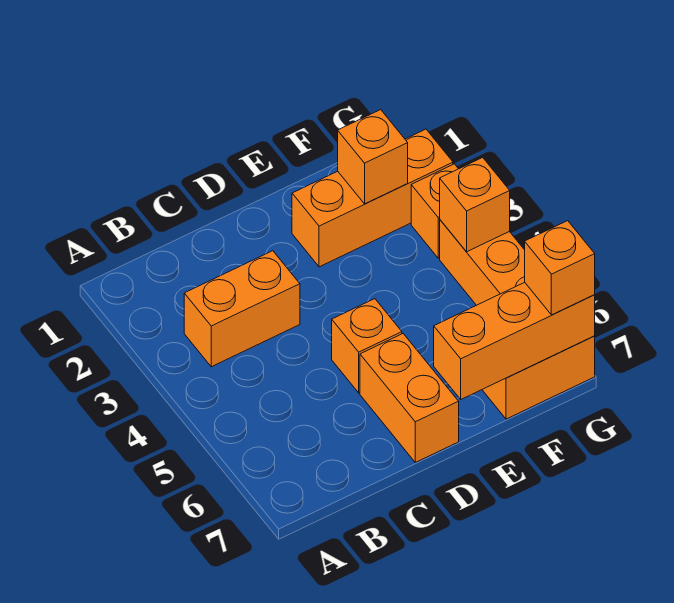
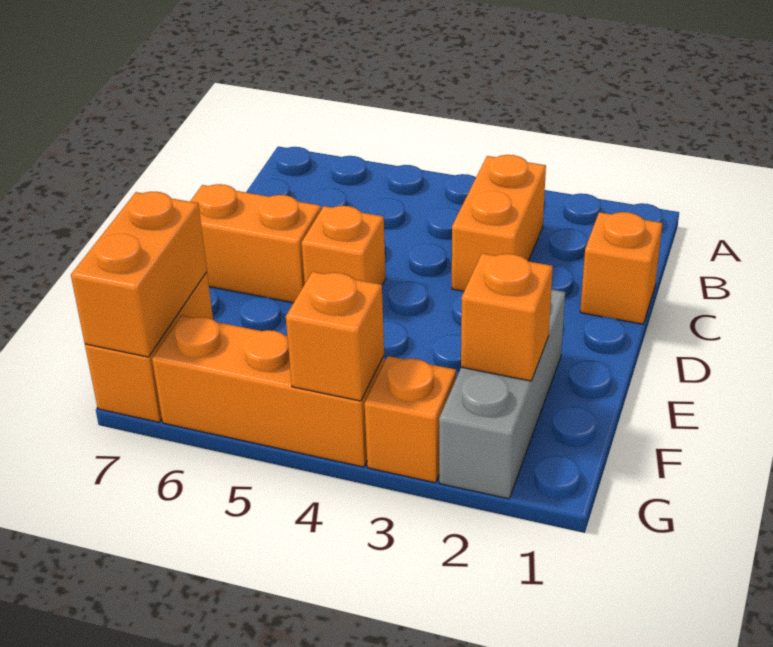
orange 1x3 brick [292,129,453,267] -> grey 1x3 brick [439,289,565,499]
orange 1x3 brick [434,282,595,399] -> orange 1x2 brick [71,192,207,357]
orange 1x1 brick [525,221,595,315] -> orange 1x1 brick moved to [580,212,662,324]

